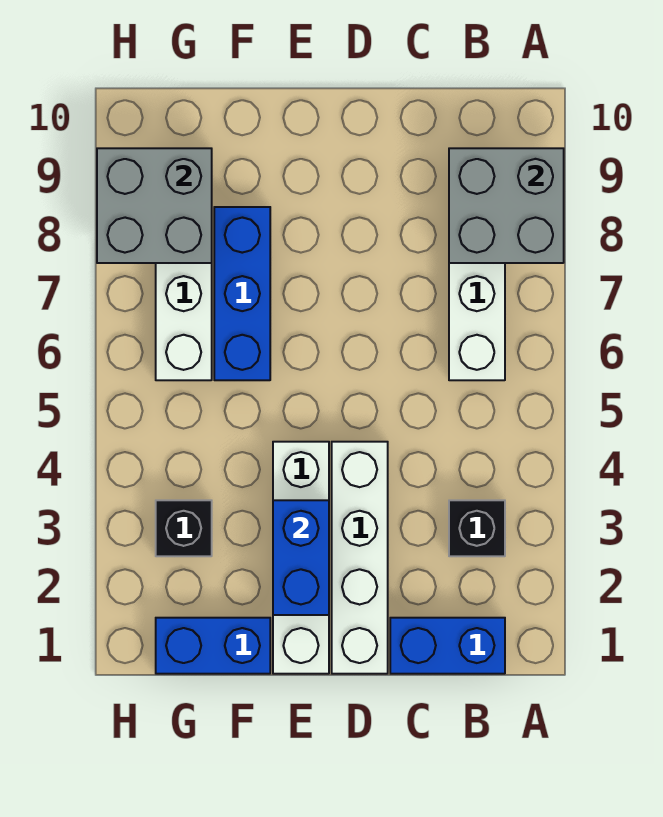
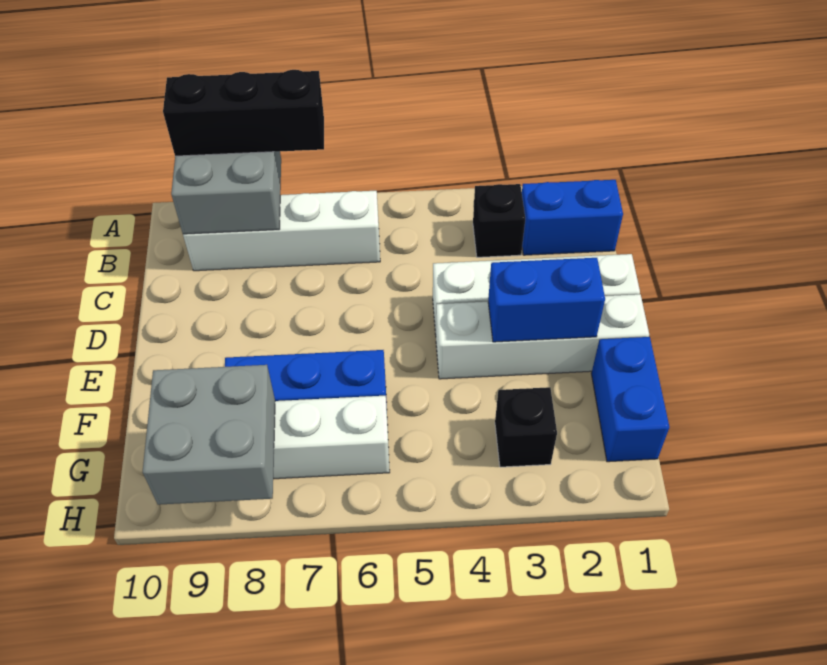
none -> black 1x3 brick [163,70,324,156]
blue 1x2 brick [390,618,505,674] -> blue 1x2 brick turned to [522,180,623,255]

